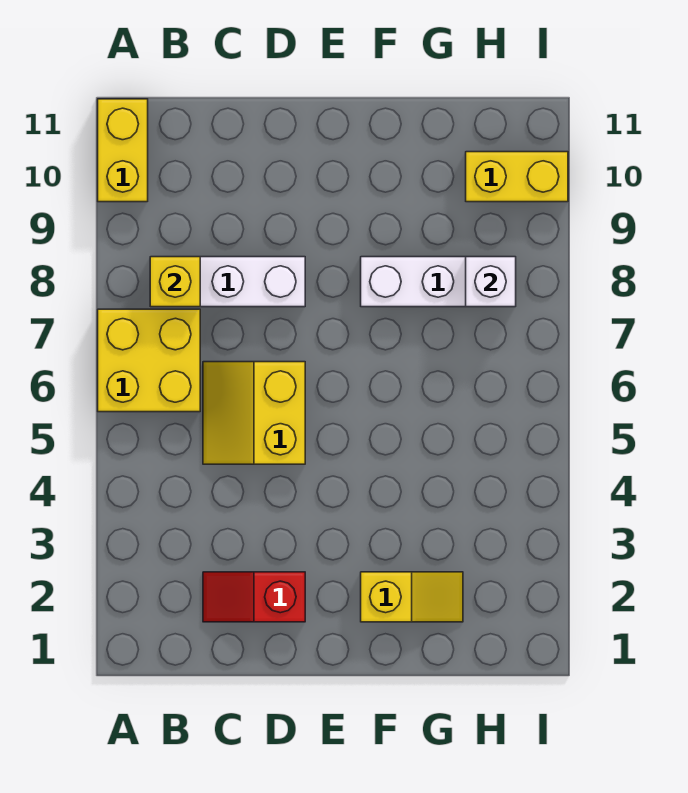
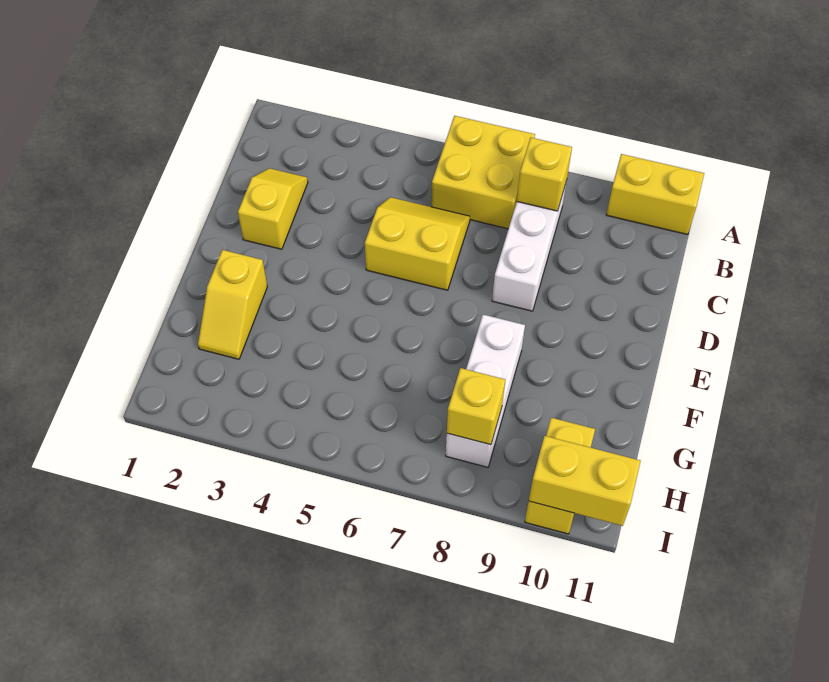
red 1x2 slope [203,572,305,622] -> yellow 1x2 slope [238,168,308,249]
white 1x1 brick [466,257,516,307] -> yellow 1x1 brick [447,368,505,445]
none -> yellow 1x2 brick [529,436,640,526]

